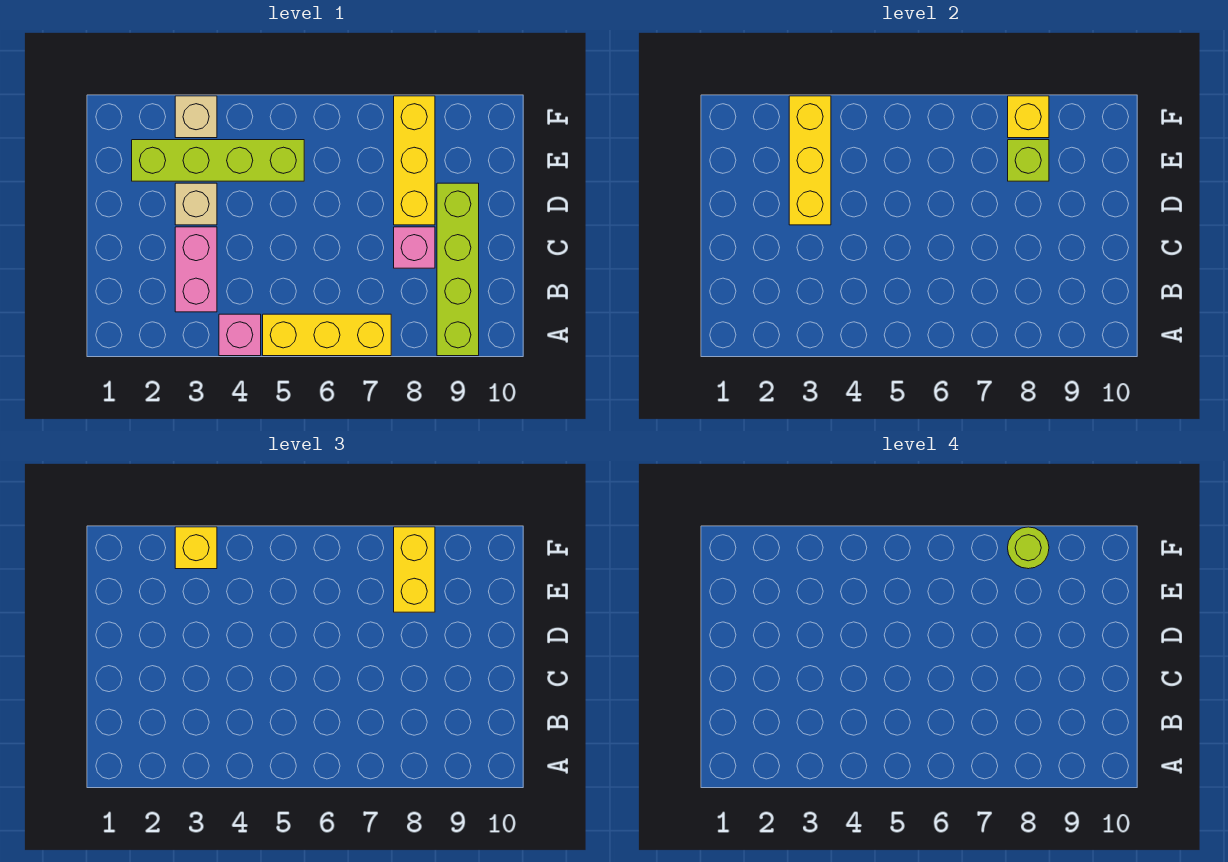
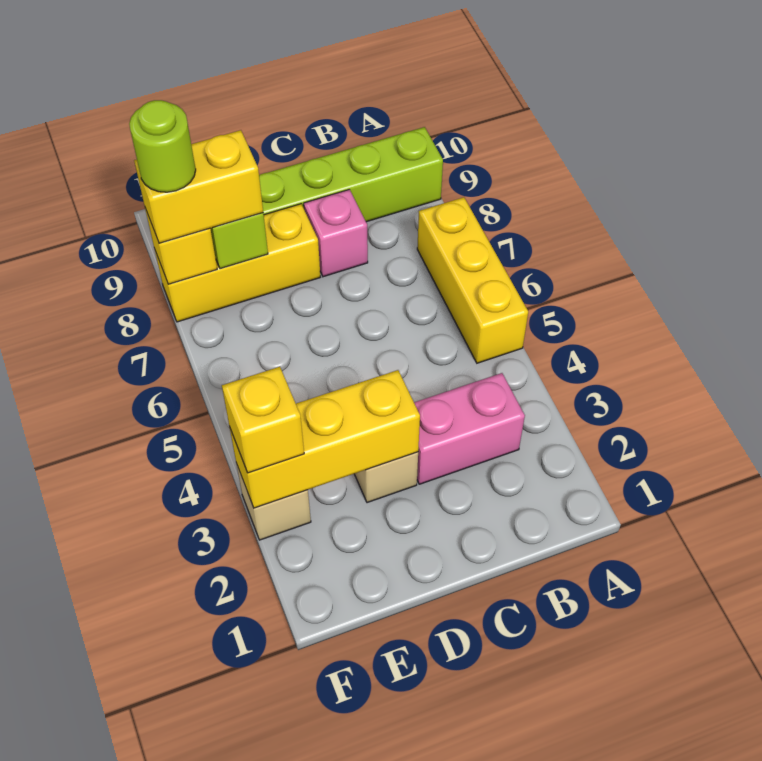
pink 1x1 brick [219,314,261,356] -> none
lime 1x4 brick [132,140,304,181] -> none

